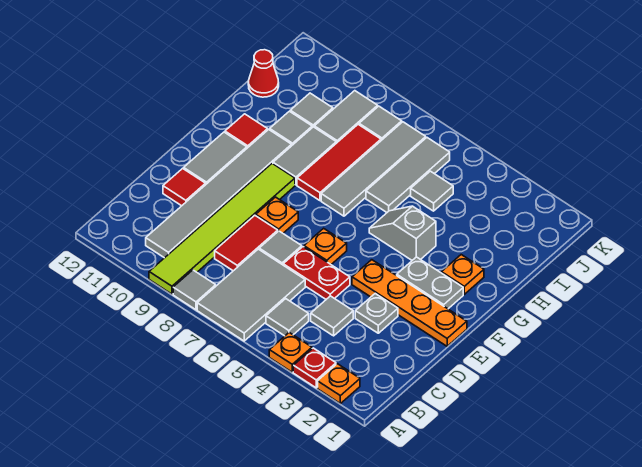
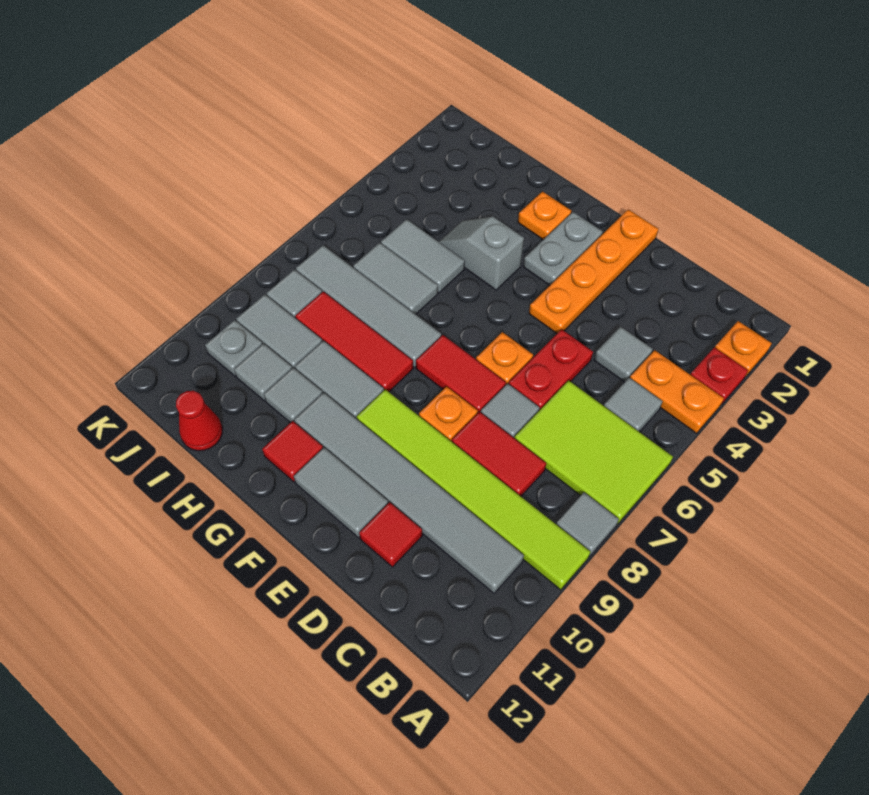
orange 1x1 plate [269,333,312,372] -> orange 1x2 plate [630,350,724,433]
grey 2x3 tile [197,249,305,341] -> lime 2x3 tile [514,381,673,524]
grey 1x1 plate [355,294,398,333] -> grey 1x1 plate moved to [205,320,262,376]
none -> red 1x2 tile [416,335,506,413]
grey 1x2 slope [369,206,436,260] -> grey 1x2 slope turned to [439,217,524,290]
grey 1x3 tile [366,138,450,212] -> grey 1x2 tile [353,243,438,314]
grey 1x1 tile [411,171,453,211] -> grey 1x2 tile [381,219,465,293]

